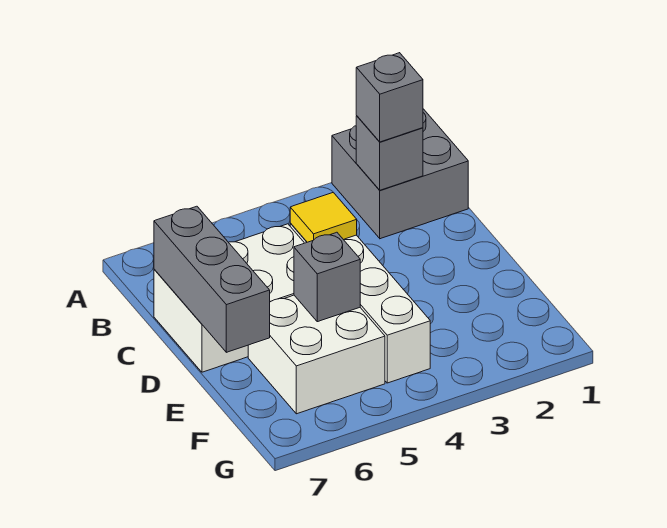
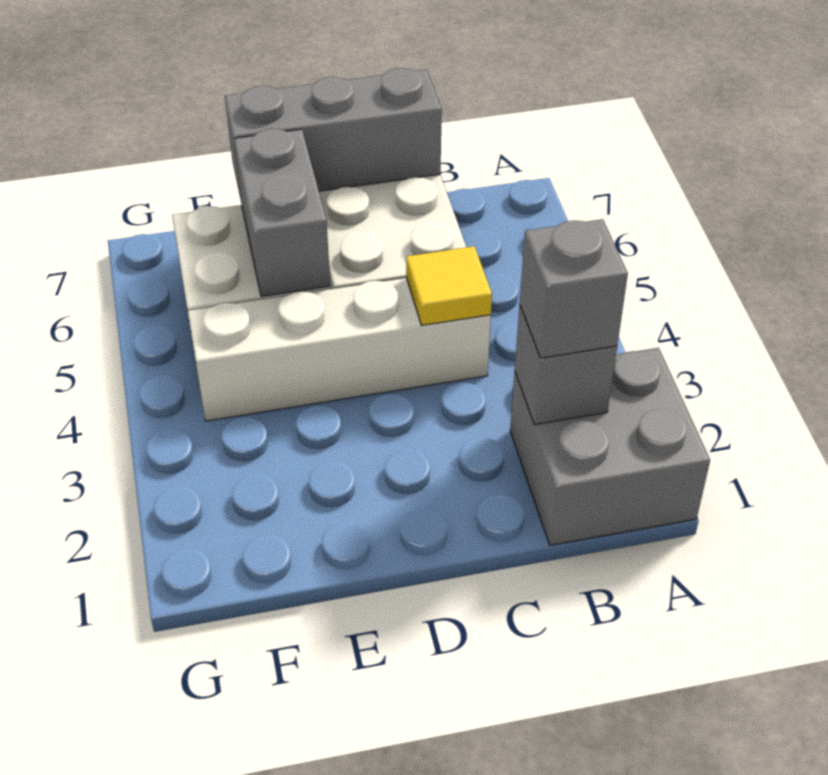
grey 1x1 brick [294,232,360,322] -> grey 1x2 brick [234,129,330,296]

